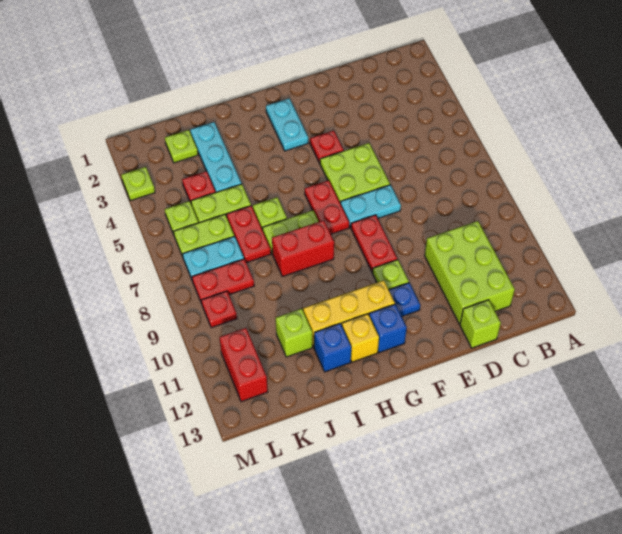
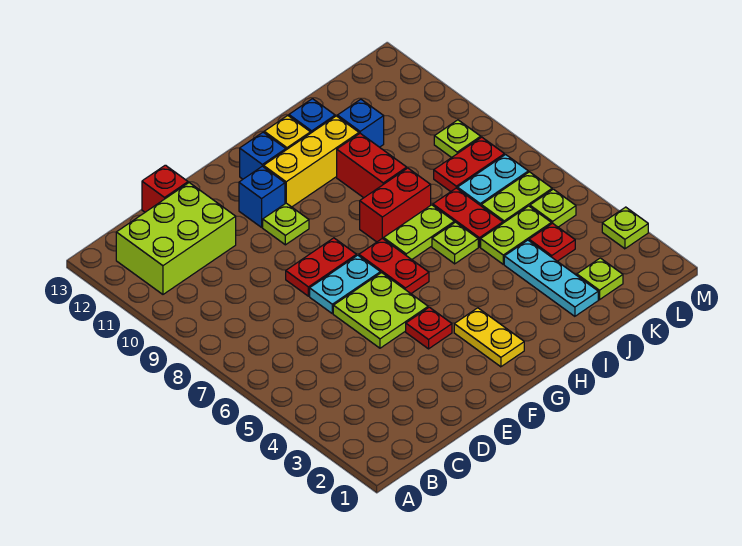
lime 2x3 brick [425,221,515,324] -> lime 2x3 brick turned to [116,183,236,294]
lime 1x1 brick [460,300,501,348] -> red 1x1 brick [142,165,188,212]
red 1x2 plate [351,215,397,272] -> red 1x2 plate turned to [286,238,357,296]
blue 1x1 plate [389,283,420,316] -> blue 1x1 brick [239,166,285,227]
cyan 1x2 plate [266,98,308,151] -> yellow 1x2 plate [454,308,524,367]
lime 1x1 brick [276,309,312,357] -> blue 1x1 brick [337,99,384,147]
red 1x1 plate [201,291,237,328] -> lime 1x1 plate [434,120,481,158]
red 1x2 brick [219,328,268,402] -> red 1x2 brick moved to [337,133,407,198]

